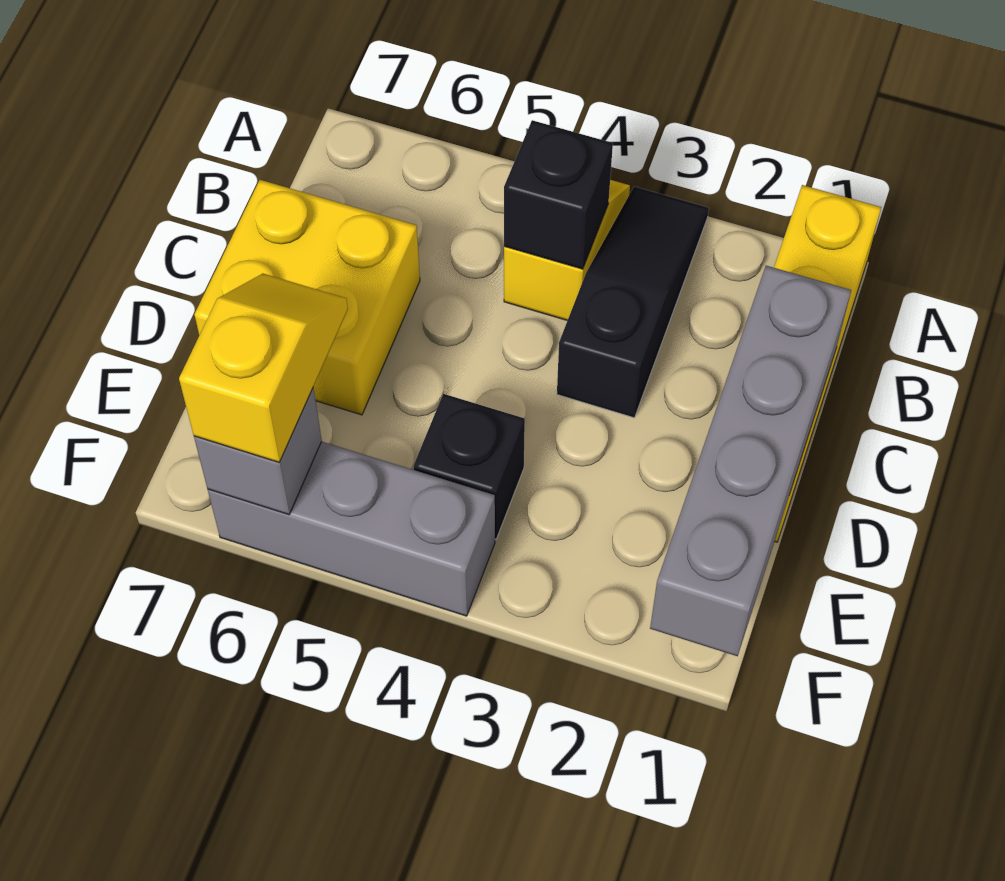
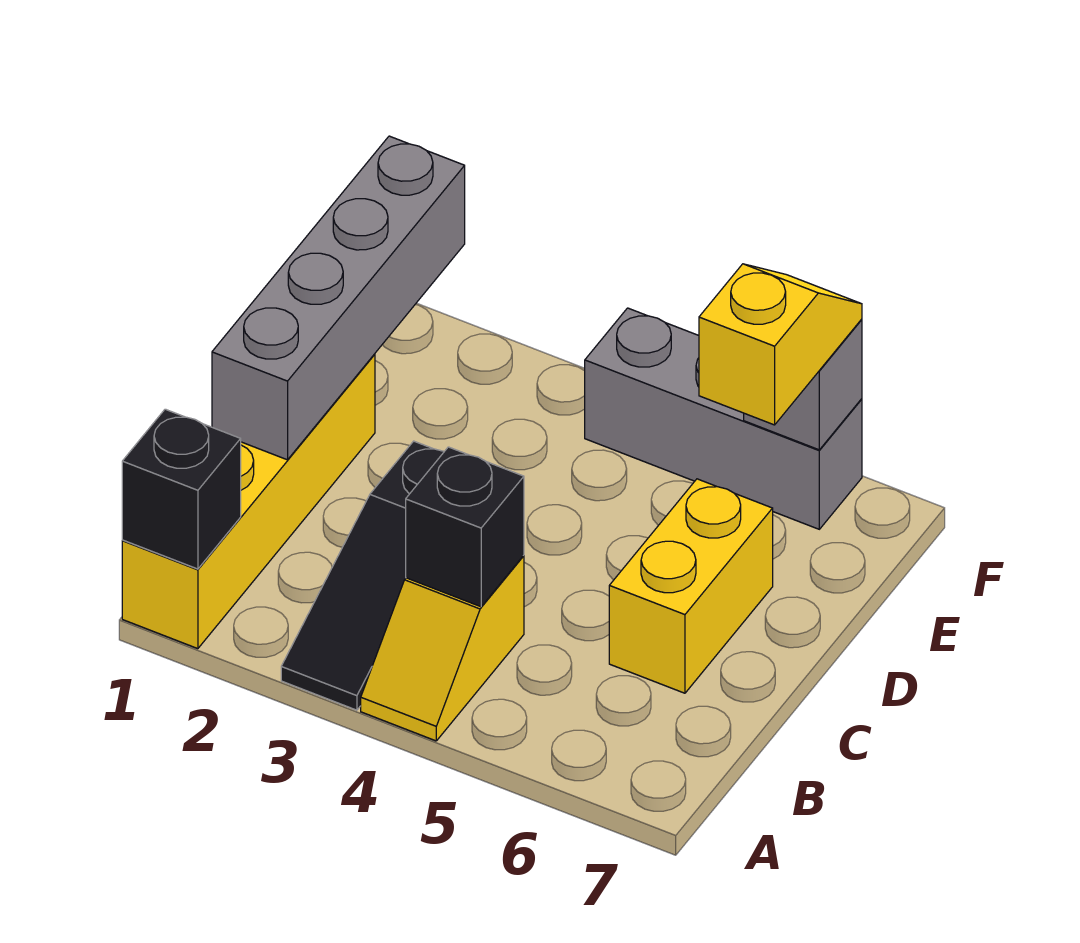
yellow 2x2 brick [194,180,420,415] -> yellow 1x2 brick [609,479,773,693]
black 1x1 brick [413,394,525,539] -> black 1x1 brick moved to [122,409,241,569]
yellow 1x2 slope [179,274,348,462] -> yellow 1x2 slope turned to [699,264,862,425]

